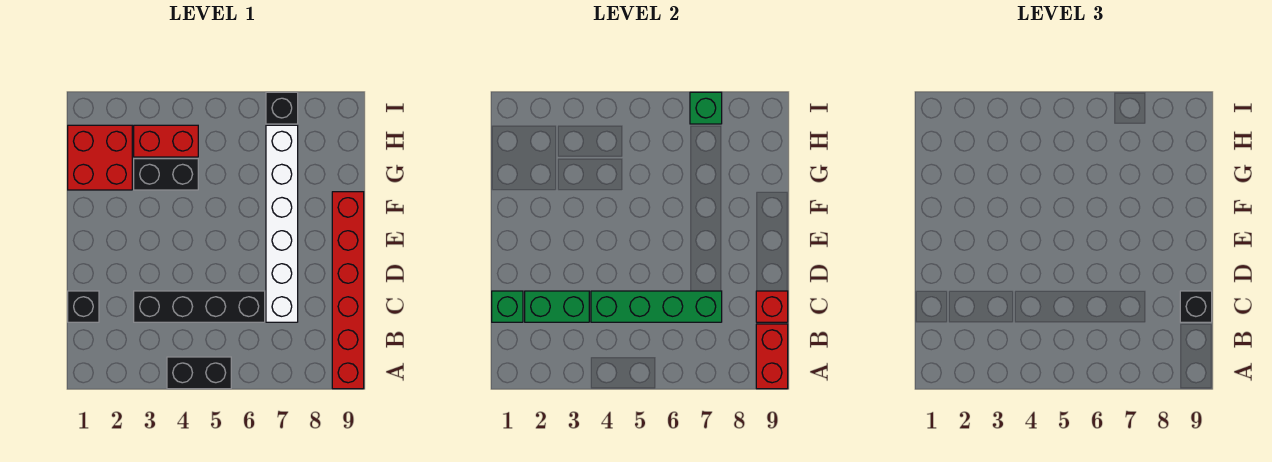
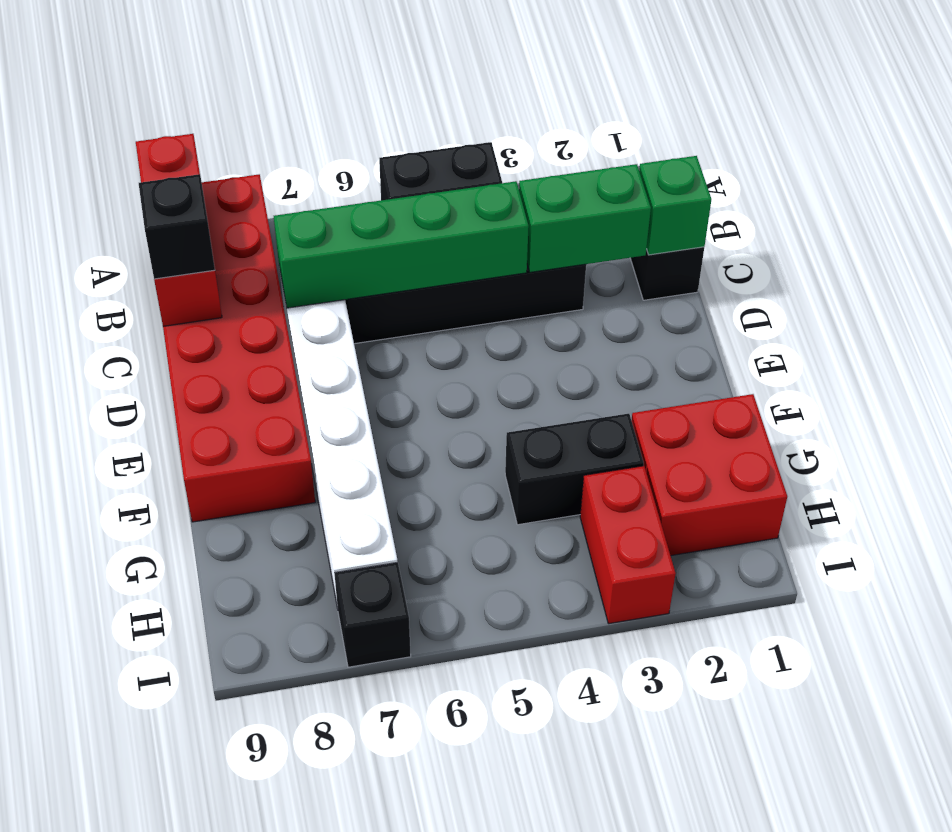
red 1x6 brick [332,192,364,389] -> red 2x6 brick [163,174,315,522]
red 1x2 brick [134,125,198,157] -> red 1x2 brick turned to [580,466,676,624]
green 1x1 brick [690,92,722,124] -> none

